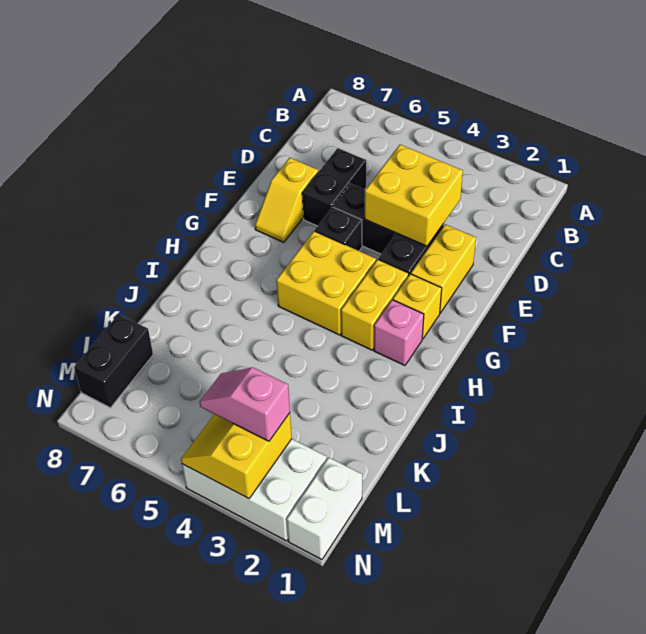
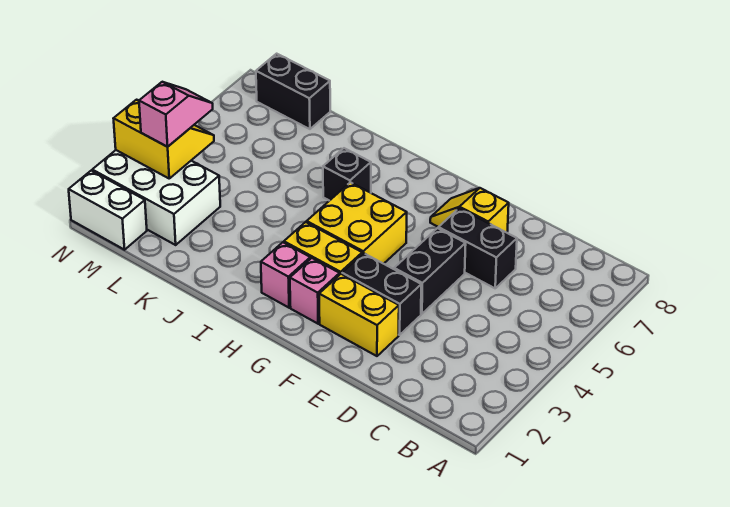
yellow 2x2 brick [365,145,463,246] -> none
black 1x1 brick [315,207,362,251] -> black 1x1 brick moved to [323,148,371,201]
yellow 1x1 brick [393,274,442,339] -> pink 1x1 brick [290,258,340,324]
white 2x3 brick [182,439,327,541] -> white 2x3 brick turned to [92,150,220,245]

